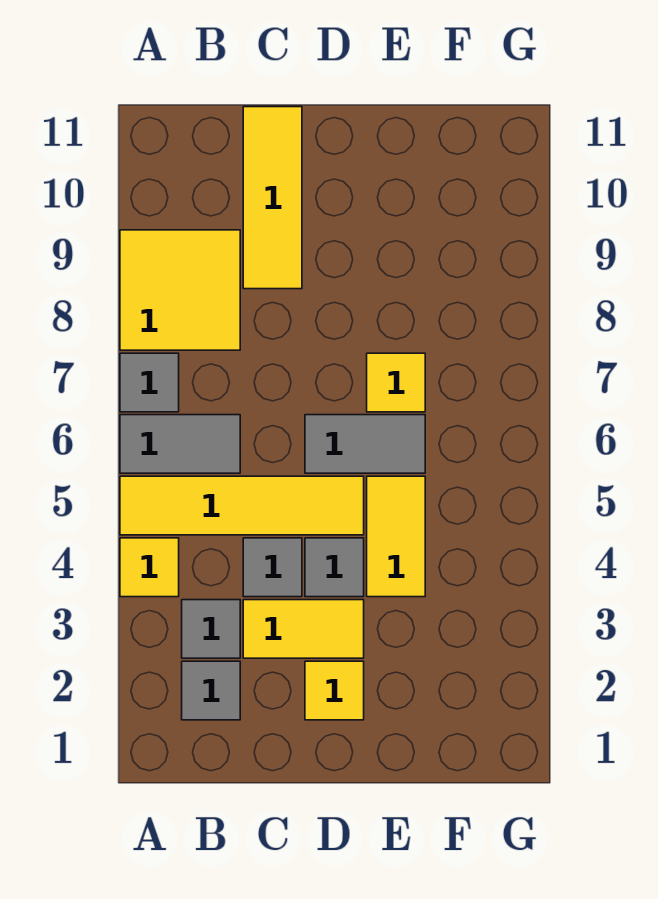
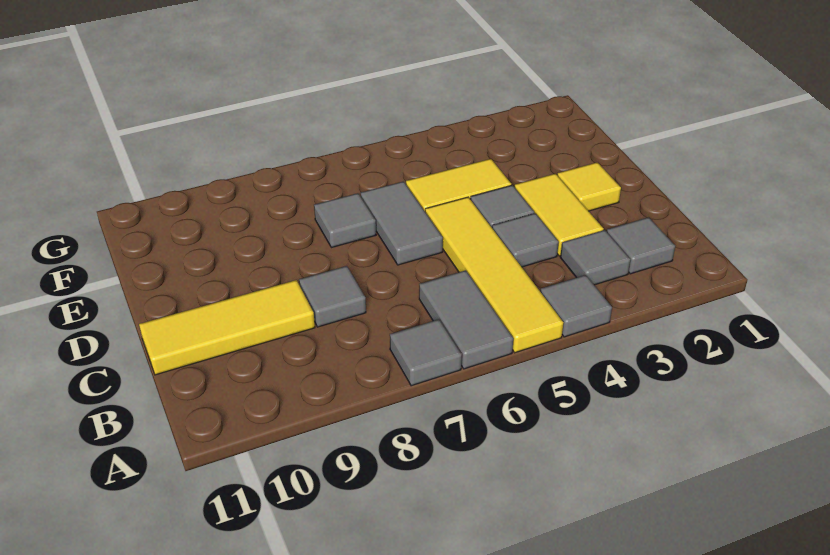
yellow 1x1 tile [120,538,179,597] -> grey 1x1 tile [540,275,612,337]
yellow 2x2 tile [120,230,240,350] -> none
none -> grey 1x1 tile [299,266,366,327]
yellow 1x1 tile [367,353,425,412] -> grey 1x1 tile [314,193,376,248]

